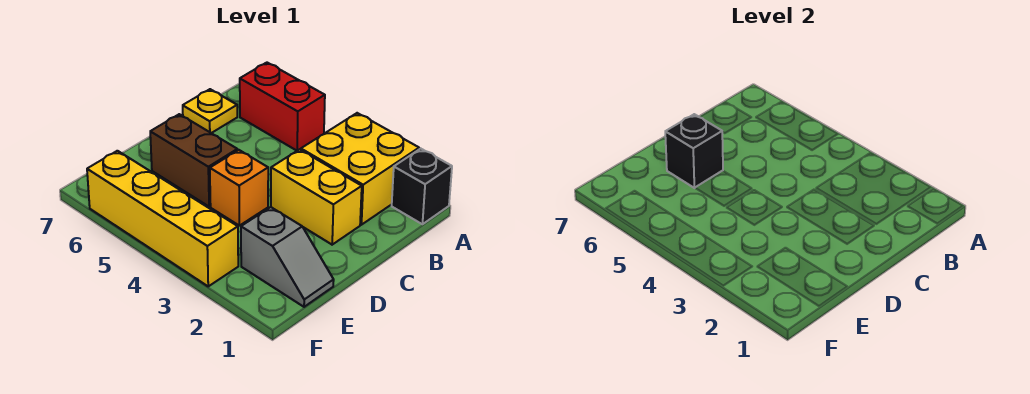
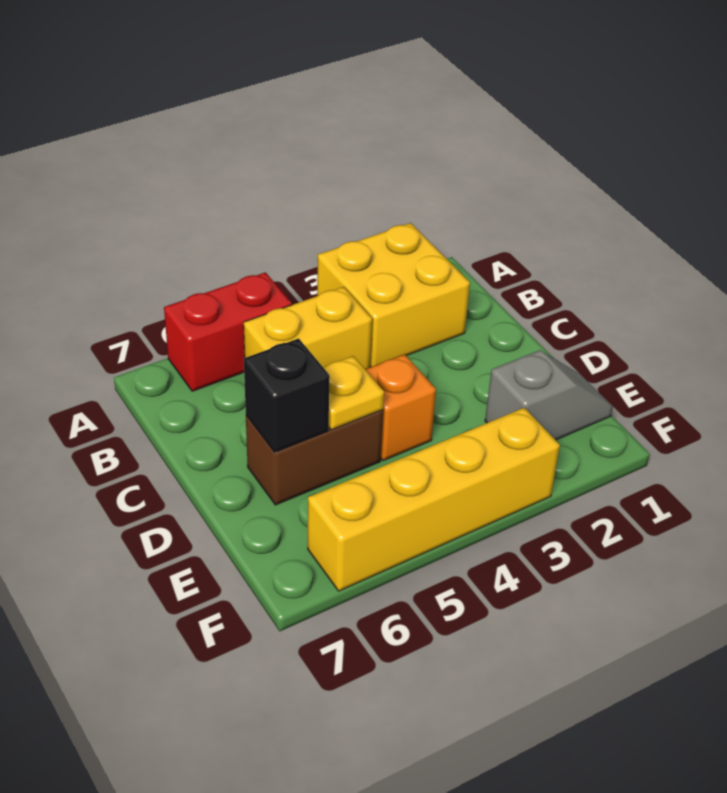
black 1x1 brick [392,149,452,224] -> none
yellow 1x1 plate [183,89,237,133] -> yellow 1x1 plate moved to [323,356,384,430]
yellow 1x2 brick [271,149,362,245] -> yellow 1x2 brick moved to [244,287,372,369]

